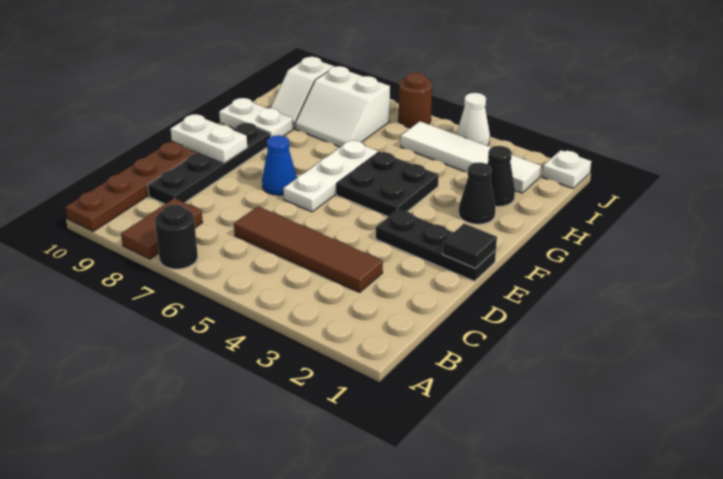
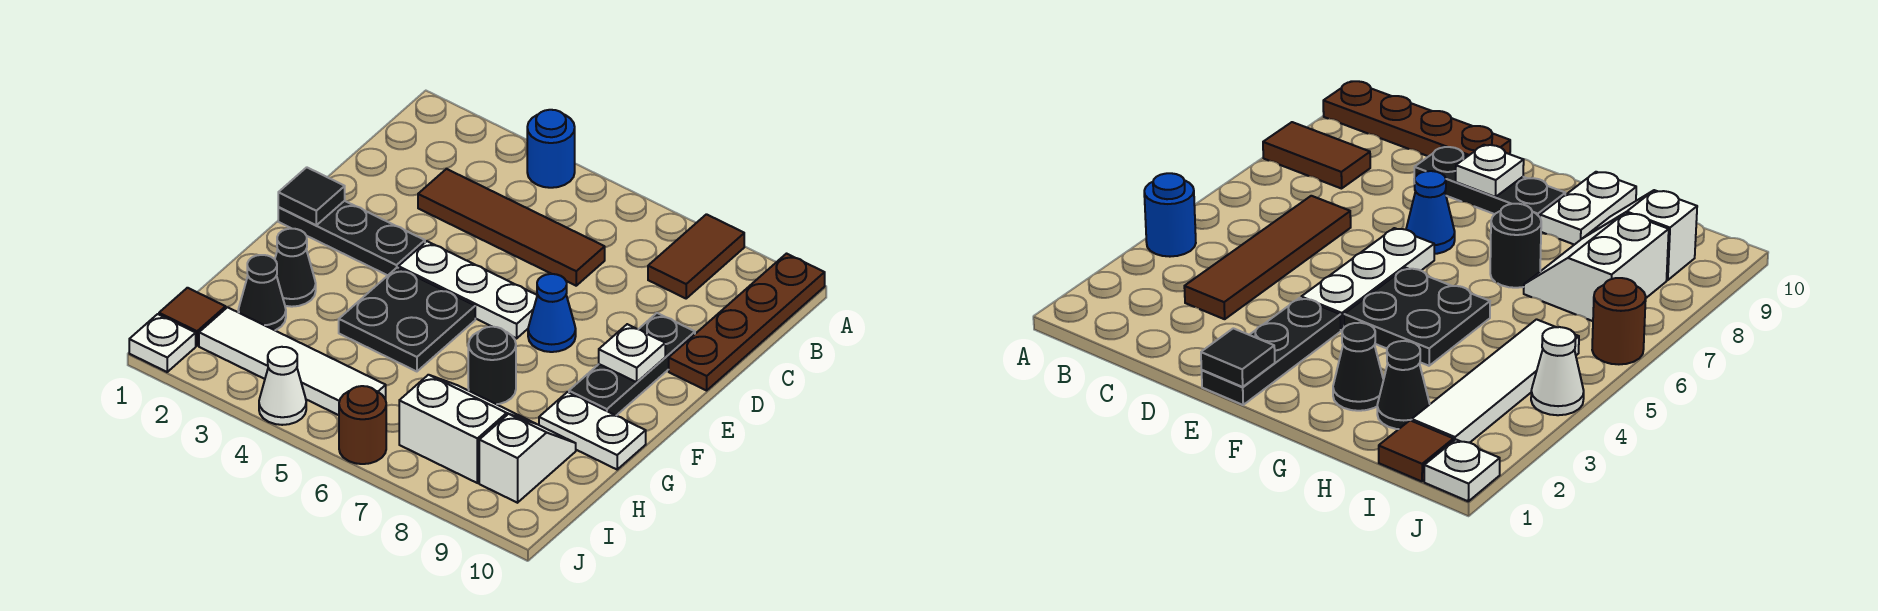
none -> blue 1x1 round brick [527,110,575,188]
black 1x1 round brick [155,205,198,269] -> black 1x1 round brick moved to [468,327,516,404]
black 1x4 plate [148,123,271,204] -> black 1x3 plate [569,313,695,415]
white 1x3 plate [283,140,378,212] -> white 1x3 plate turned to [398,241,537,338]
white 1x2 plate [171,114,247,163] -> white 1x1 plate [599,324,665,382]
none -> brown 1x1 tile [159,288,226,346]

